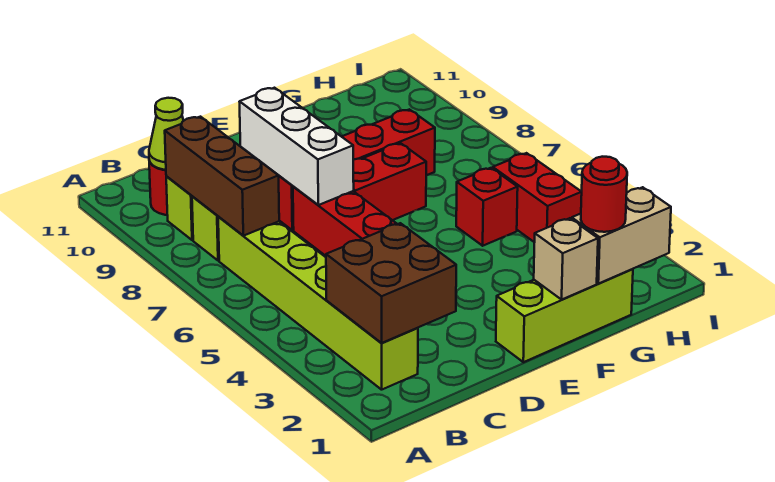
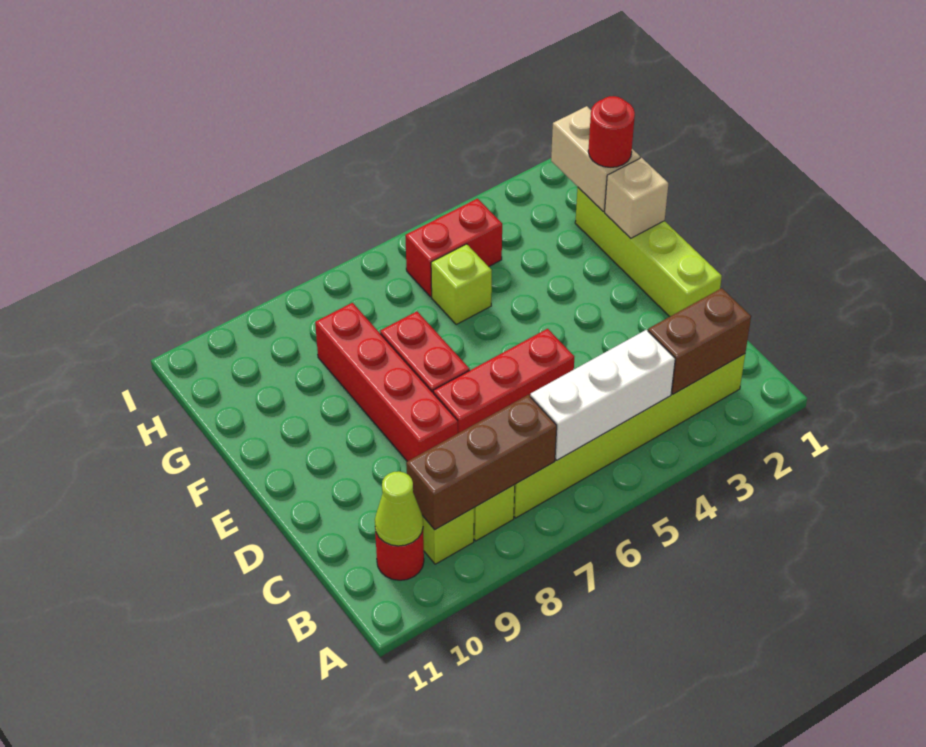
brown 2x2 brick [326,223,456,343] -> brown 1x2 brick [648,288,751,394]
white 1x3 brick [240,88,354,205] -> white 1x3 brick moved to [530,330,675,460]
lime 1x3 brick [496,269,633,362] -> lime 1x4 brick [575,187,722,317]
red 1x1 brick [456,168,518,246] -> lime 1x1 brick [431,244,492,325]

